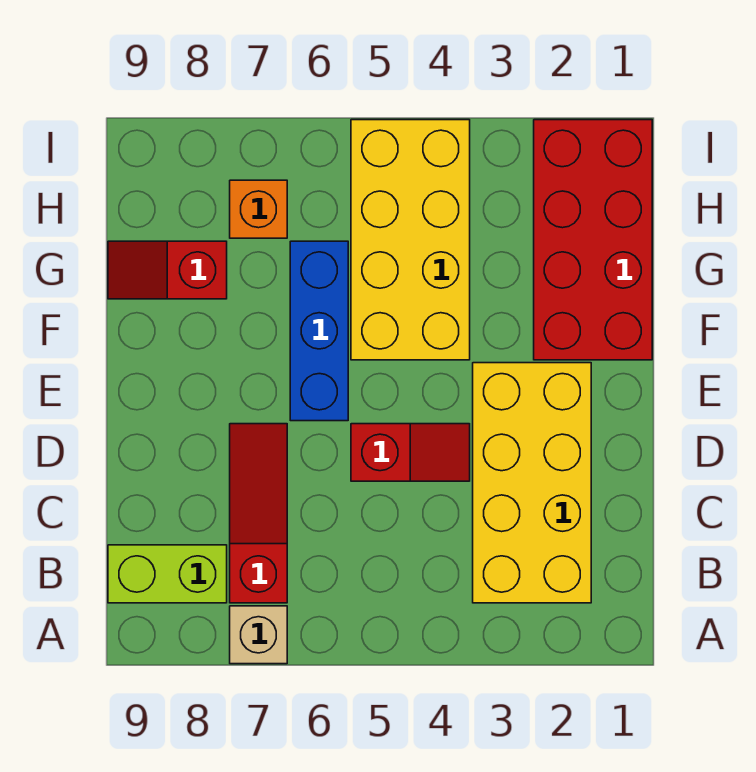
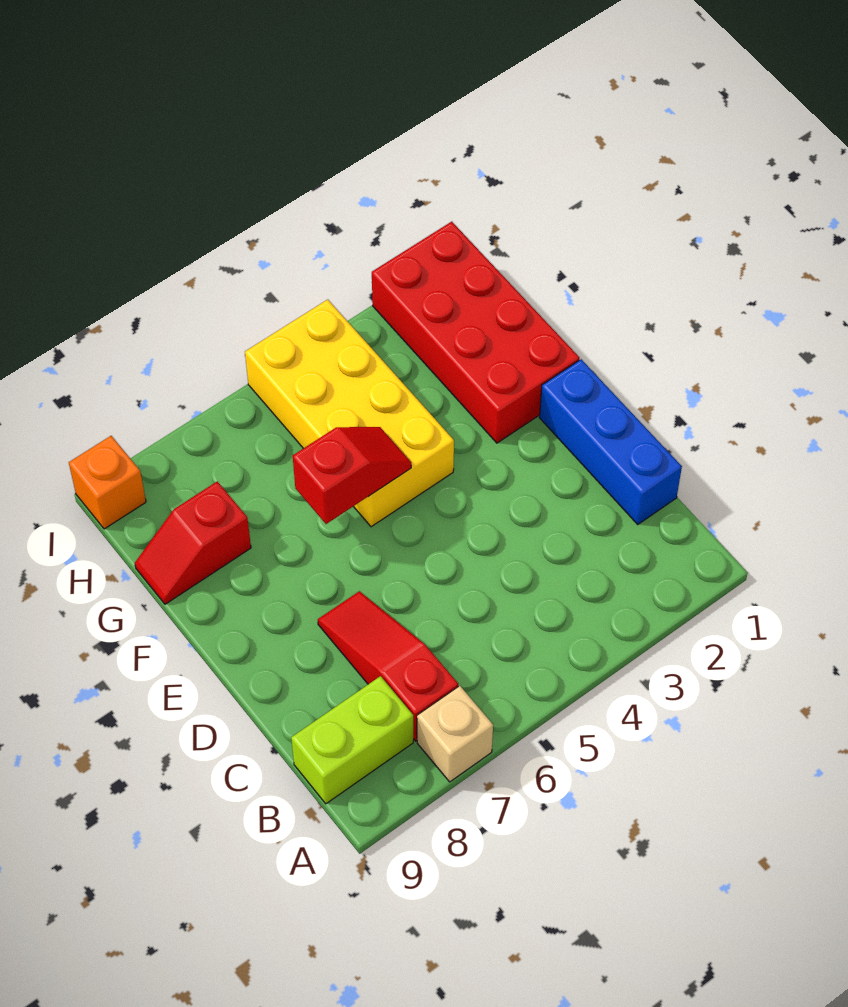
yellow 2x4 brick [473,363,591,603] -> none
red 1x2 slope [351,424,470,481] -> red 1x2 slope moved to [293,427,411,524]
blue 1x3 brick [290,241,348,421] -> blue 1x3 brick moved to [539,359,682,524]
orange 1x1 brick [230,180,287,238] -> orange 1x1 brick moved to [69,436,146,529]

